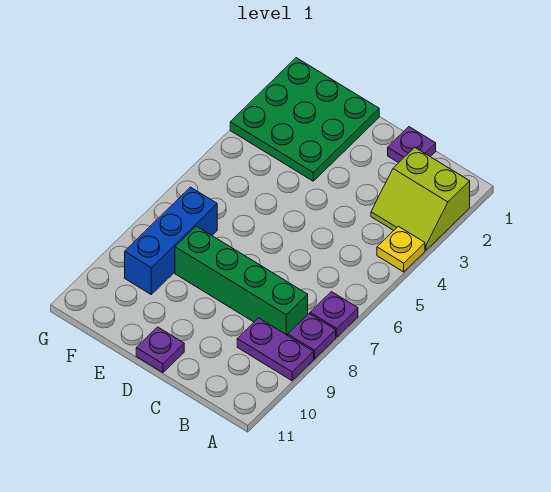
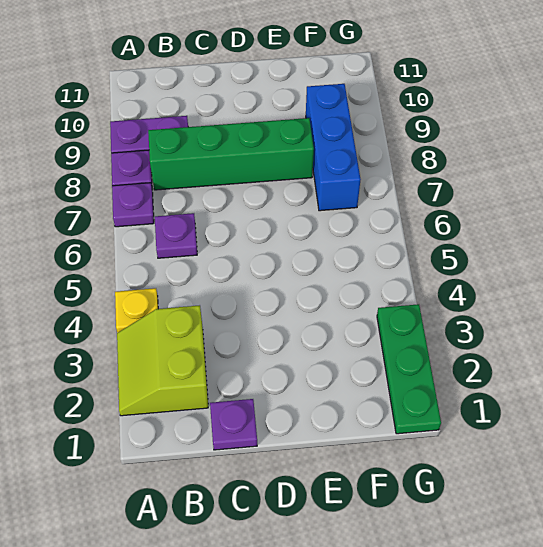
lime 2x2 slope [371,147,470,250] -> lime 2x2 slope turned to [117,305,208,416]
purple 1x1 plate [136,327,184,372] -> purple 1x1 plate moved to [155,213,197,258]
green 3x3 plate [230,58,379,181] -> green 1x3 plate [377,304,441,434]

